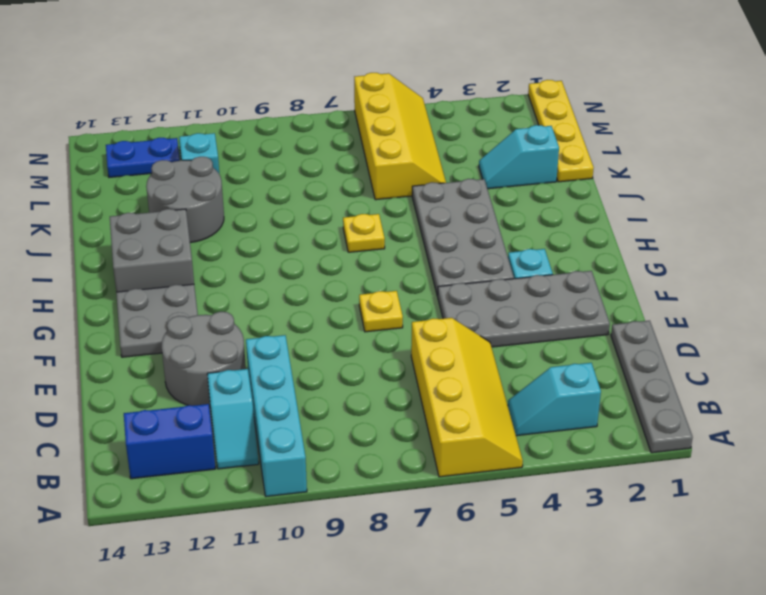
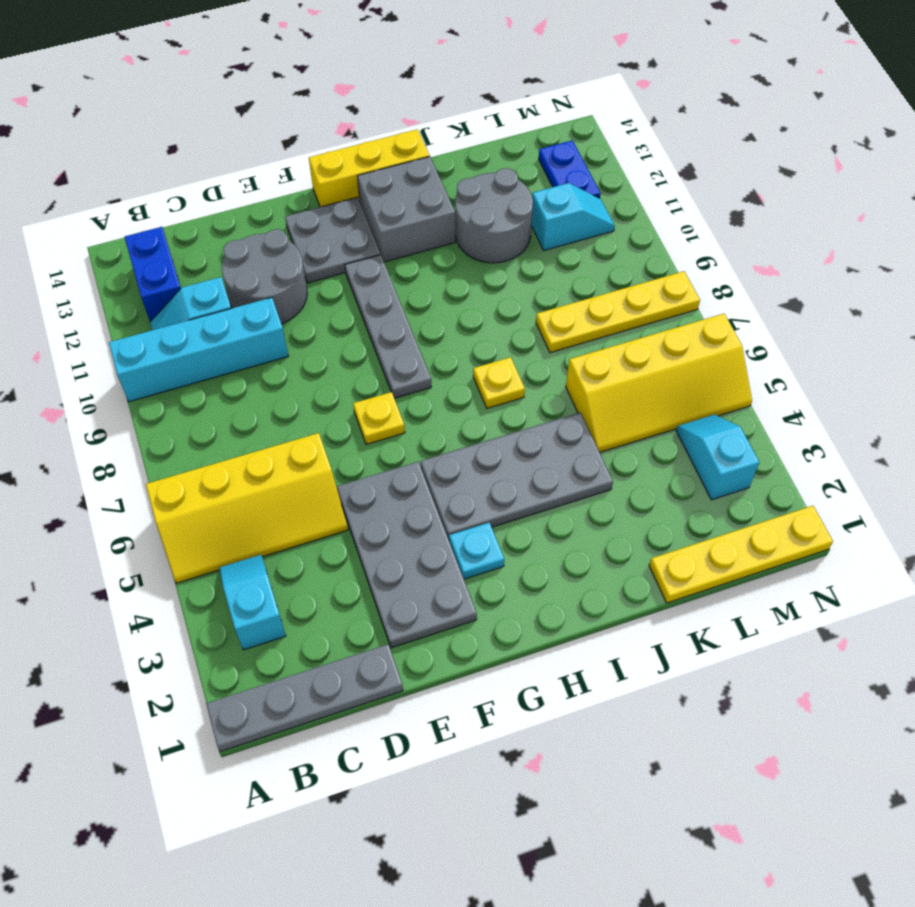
none -> grey 1x4 plate [345,255,431,398]
none -> yellow 1x3 brick [309,129,430,207]
cyan 1x2 slope [479,125,559,189] -> cyan 1x2 slope moved to [676,415,759,500]
none -> yellow 1x4 plate [536,271,700,353]

